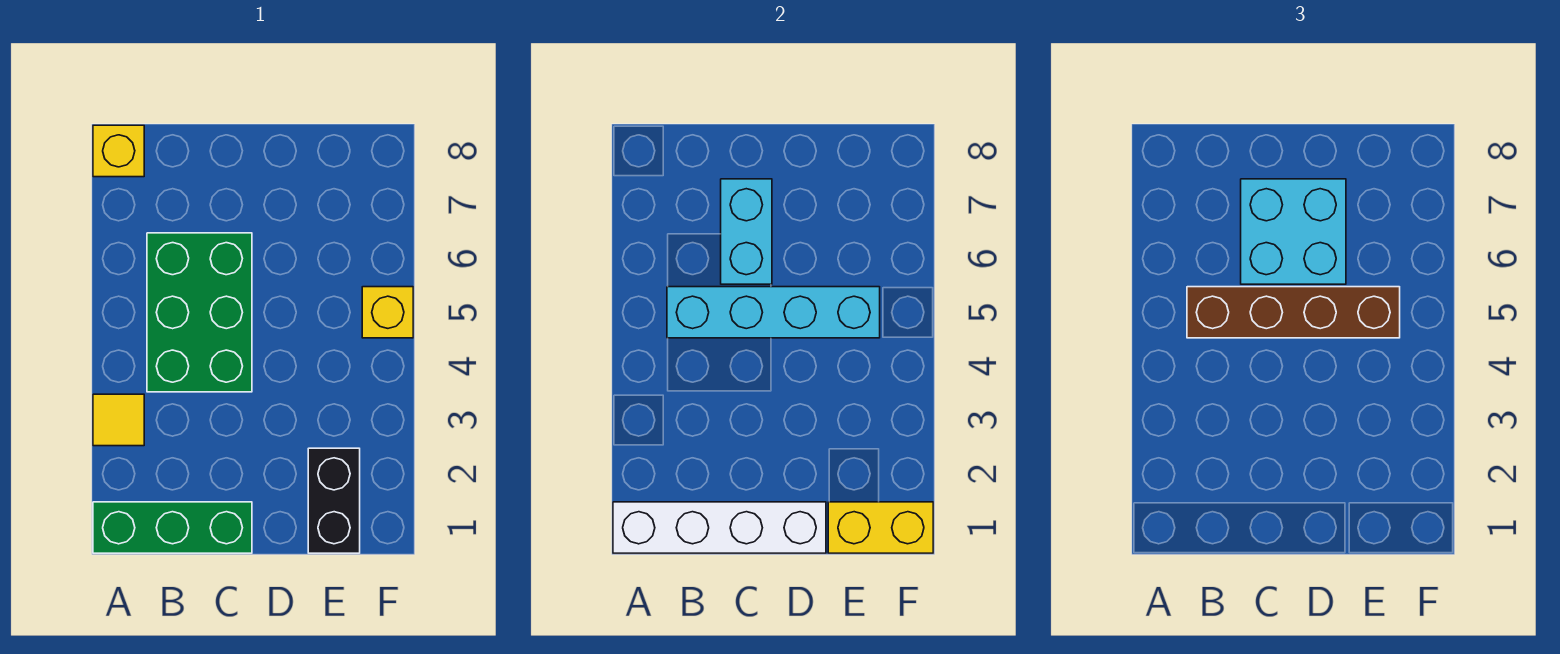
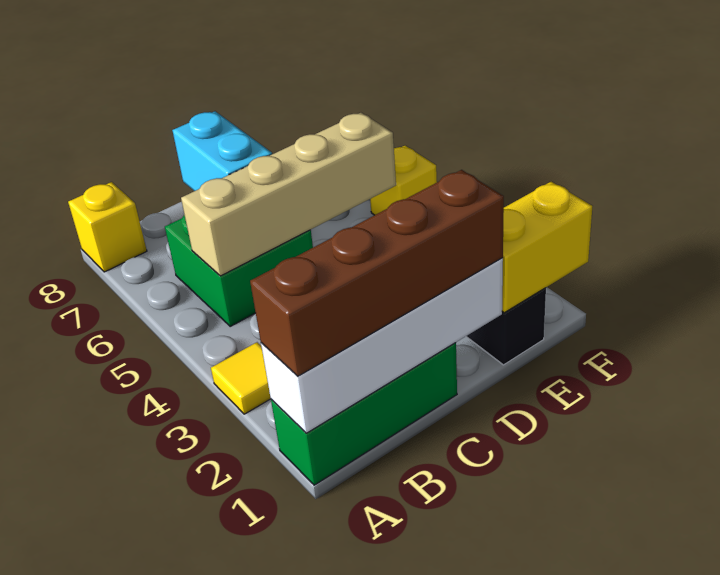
green 2x3 brick [147,233,252,392] -> green 2x2 brick [165,215,313,326]
cyan 1x4 brick [667,287,880,338] -> tan 1x4 brick [181,113,396,276]
brown 1x4 brick [1187,287,1400,338] -> brown 1x4 brick moved to [250,170,504,376]
cyan 2x2 brick [1241,179,1346,284] -> none

